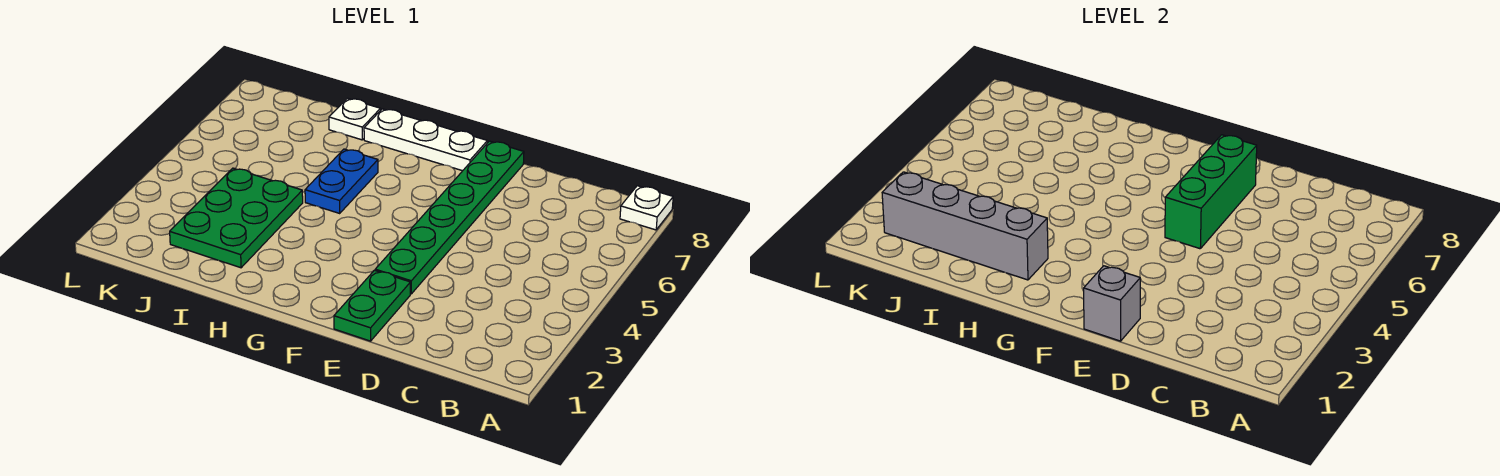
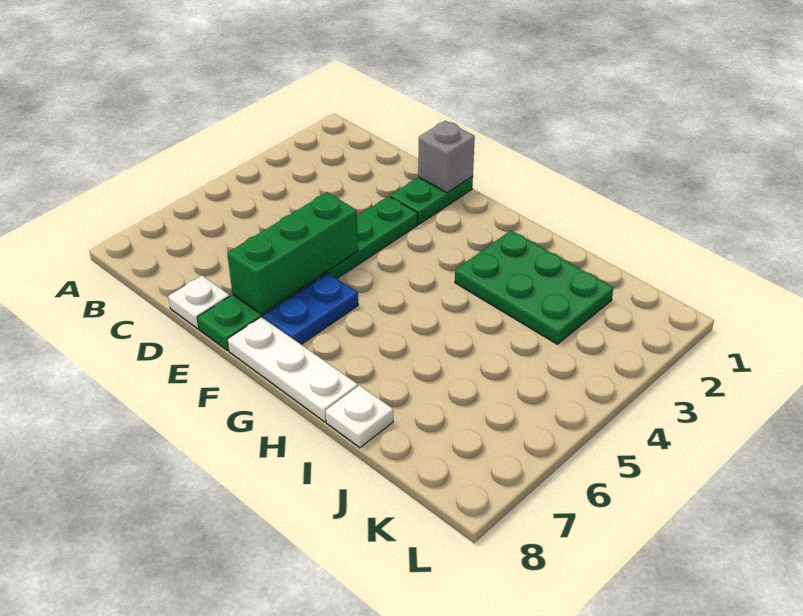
white 1x1 plate [620,186,673,230] -> white 1x1 plate moved to [168,275,230,329]
grey 1x4 brick [882,172,1048,280] -> none
blue 1x2 plate [305,149,378,213] -> blue 1x2 plate moved to [263,273,358,344]
green 2x3 plate [170,168,303,268] -> green 2x3 plate turned to [455,231,613,344]

